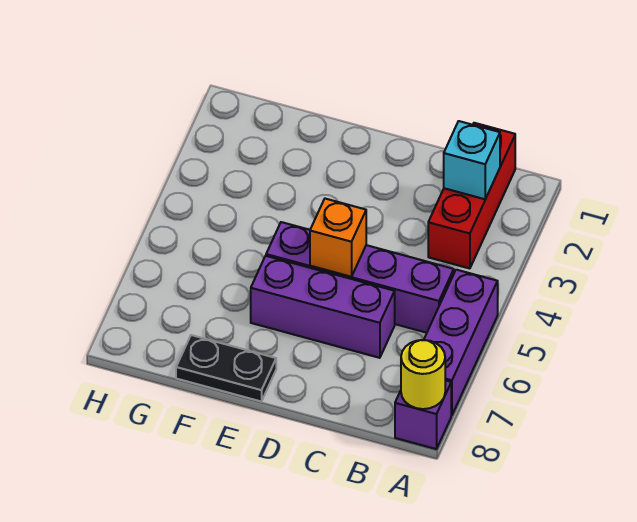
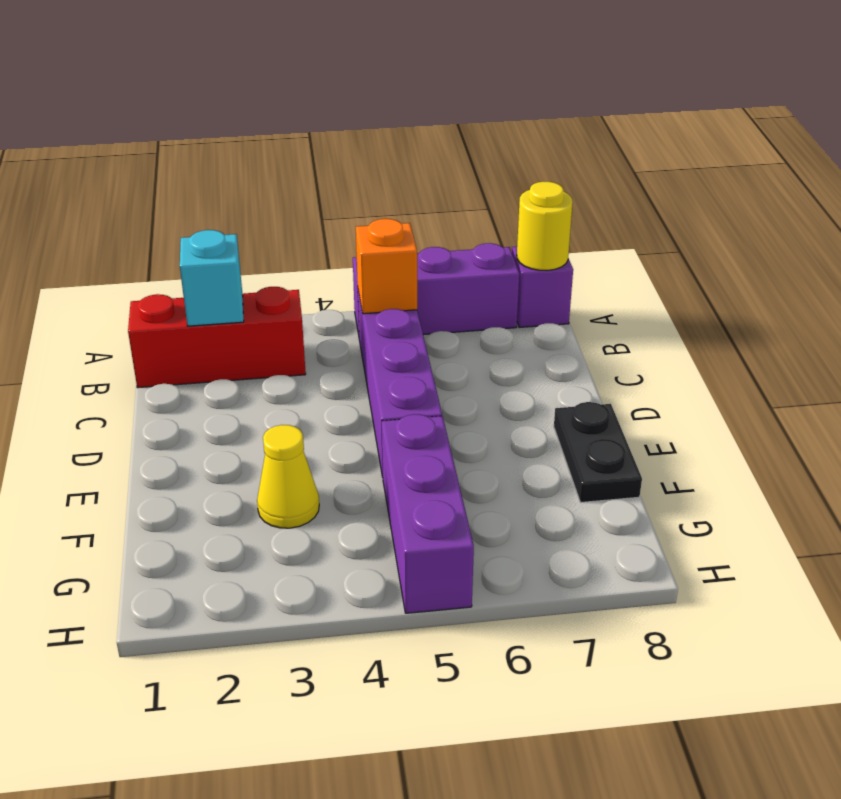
purple 1x3 brick [251,256,395,358] -> purple 1x3 brick moved to [382,414,474,613]
orange 1x1 brick [310,199,366,277] -> orange 1x1 brick moved to [356,219,417,314]
none -> yellow 1x1 cone [257,425,319,528]

